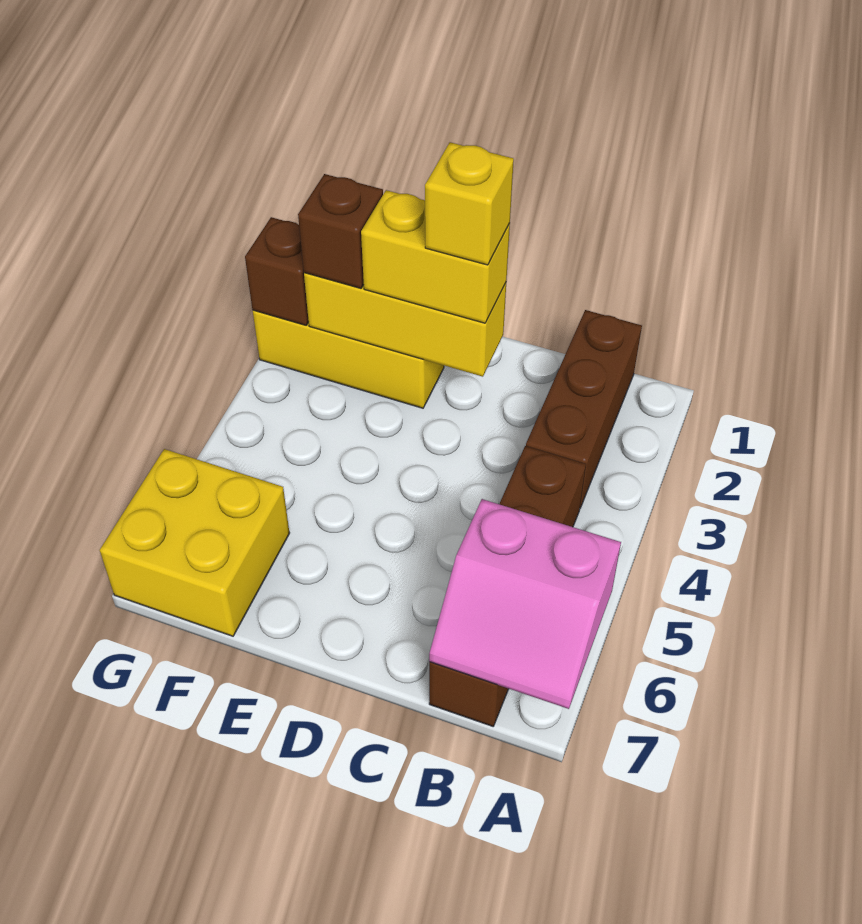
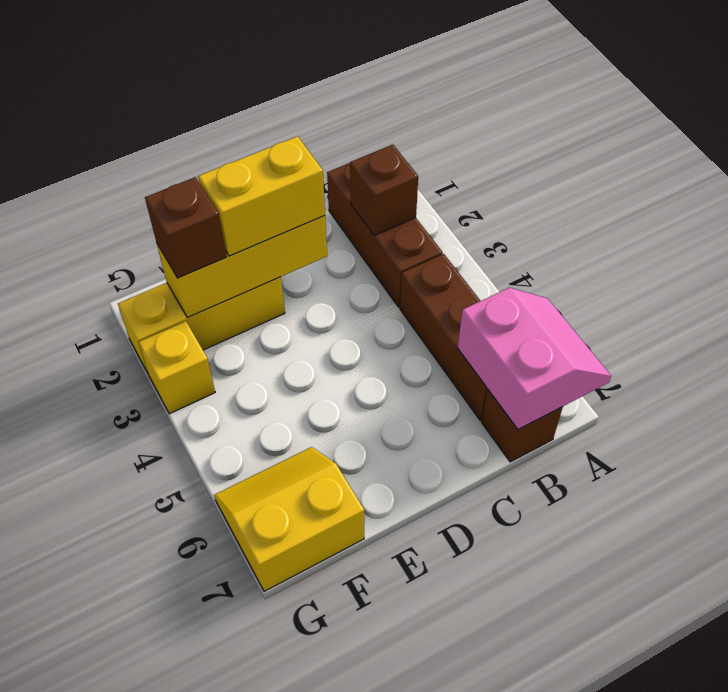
pink 2x2 slope [429,499,621,709] -> pink 2x2 slope turned to [458,288,611,430]
yellow 1x1 brick [425,142,514,265] -> yellow 1x1 brick moved to [138,321,215,414]
yellow 2x2 brick [100,449,289,636] -> yellow 2x2 slope [214,447,364,592]
brown 1x1 brick [245,217,309,325] -> brown 1x1 brick moved to [350,145,418,235]

